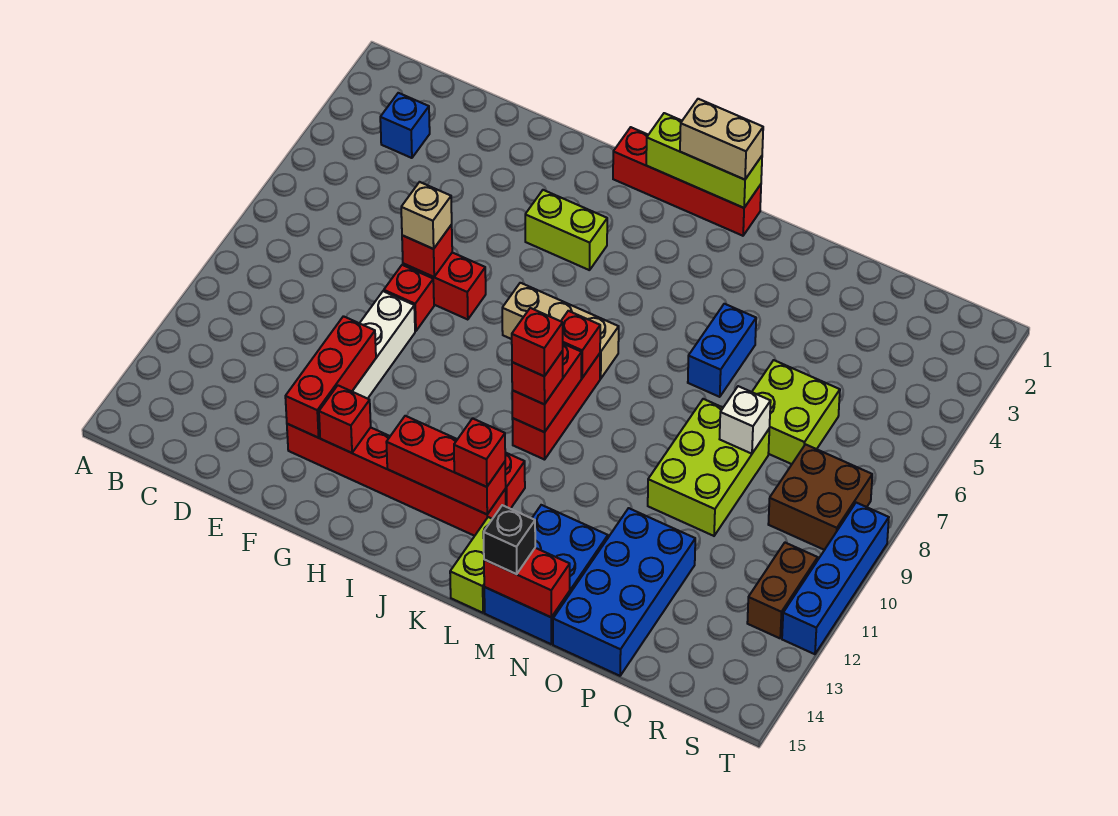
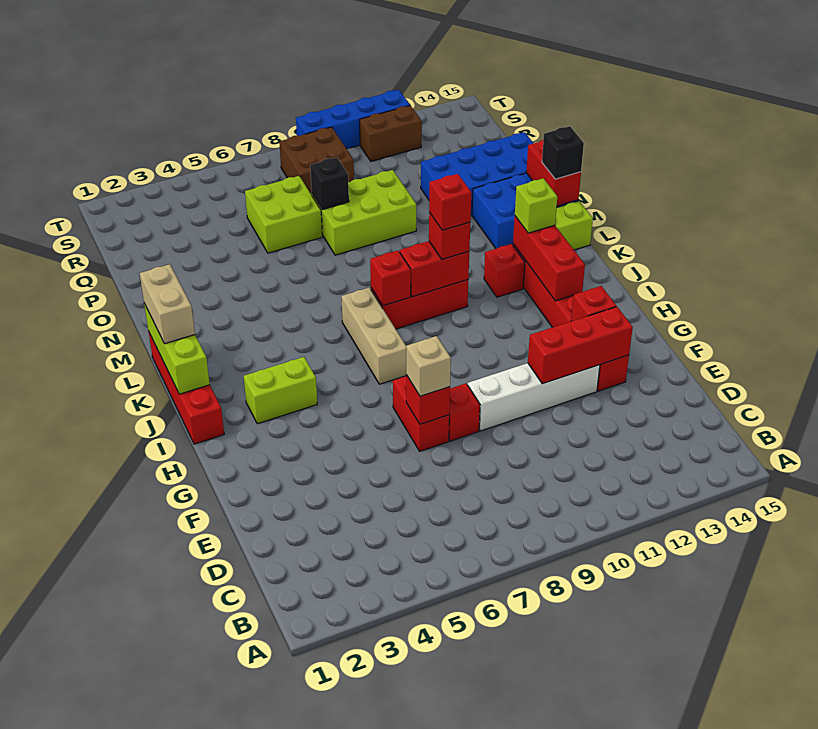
blue 1x1 brick [380,93,430,158] -> none
lime 1x2 brick [525,190,607,270] -> lime 1x2 brick turned to [244,357,317,424]
red 1x1 brick [454,418,505,487] -> lime 1x1 brick [515,178,557,233]
blue 1x2 brick [688,304,756,397] -> none
white 1x1 brick [720,386,771,454] -> black 1x1 brick [310,157,349,210]

